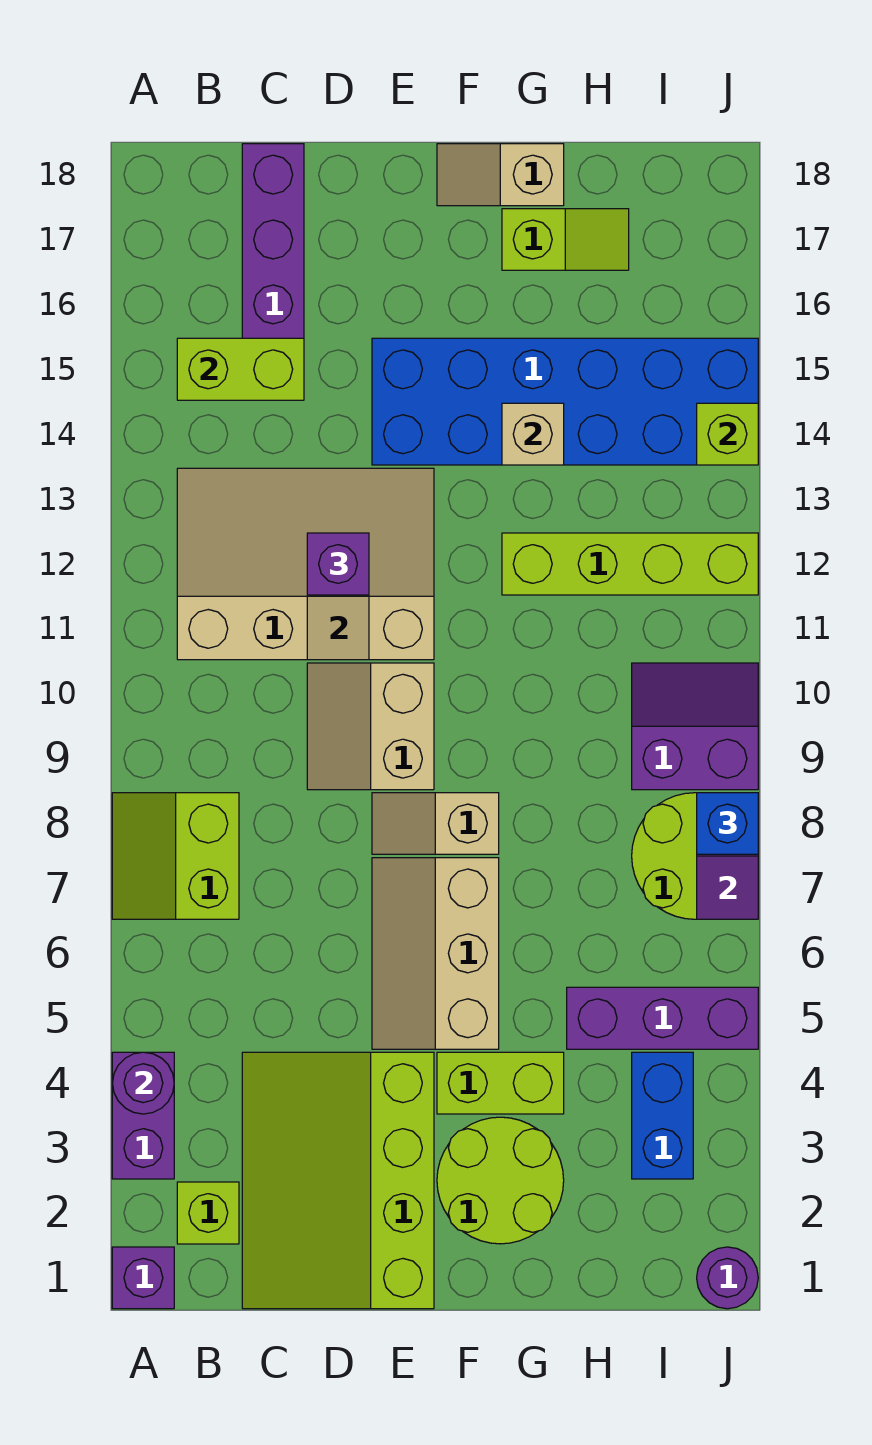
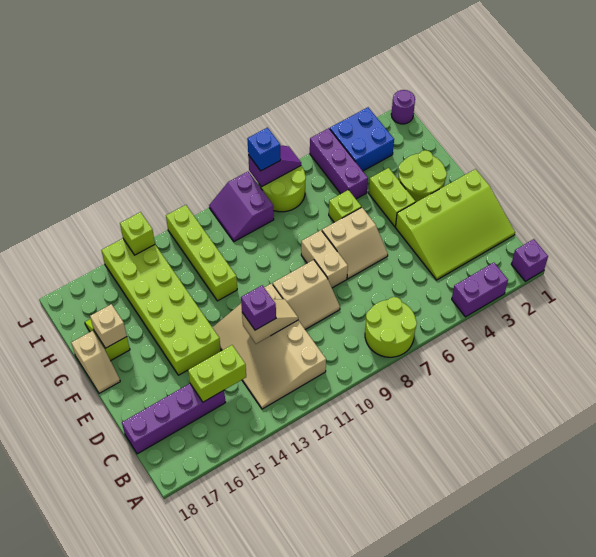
purple 1x1 round brick [112,1052,174,1114] -> none
lime 2x2 slope [112,793,239,919] -> lime 2x2 round brick [365,297,417,357]
lime 1x1 brick [177,1182,239,1244] -> lime 1x1 brick moved to [329,190,361,223]
lime 1x2 brick [177,338,304,400] -> lime 1x2 brick turned to [188,345,246,402]
tan 2x3 slope [372,858,499,1049] -> tan 2x2 slope [322,207,388,279]
tan 1x2 slope [372,793,499,854] -> tan 1x2 brick [301,230,348,288]
blue 2x6 brick [372,338,758,465] -> lime 2x6 brick [102,239,221,375]
tan 1x1 brick [502,403,564,465] -> tan 1x1 brick moved to [90,304,127,348]
blue 1x2 brick [632,1052,693,1179] -> blue 2x2 brick [330,107,394,171]

